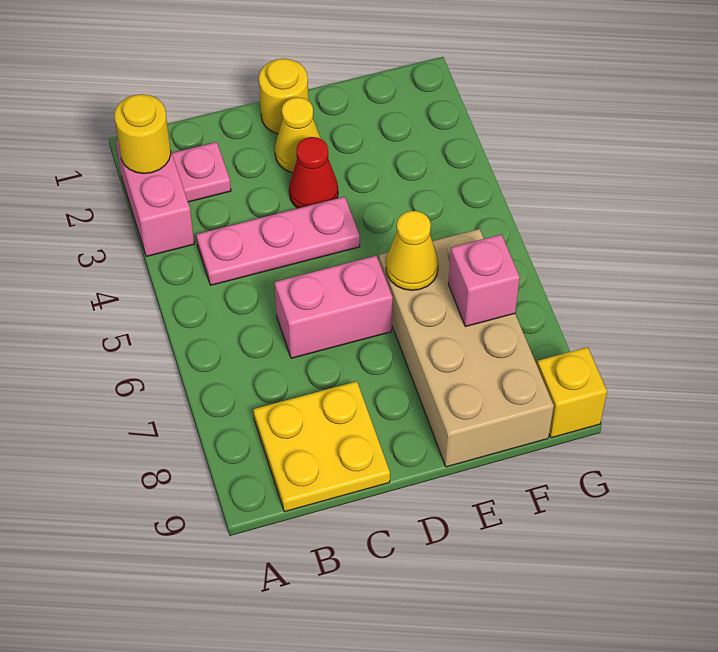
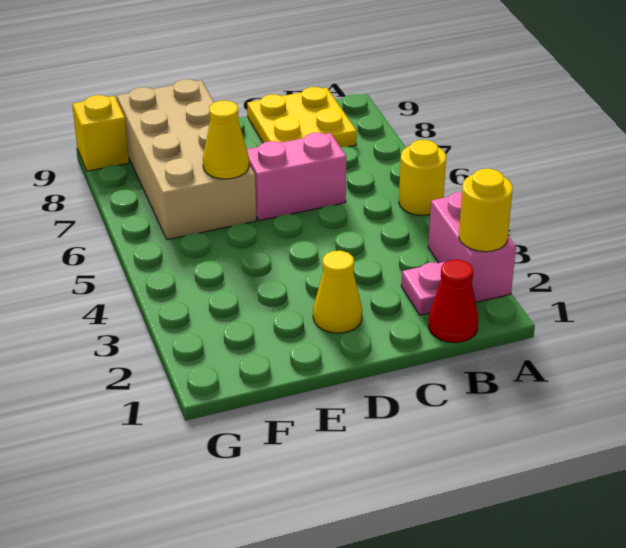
pink 1x3 plate [196,197,360,285] -> none
yellow 1x1 round brick [259,59,308,134] -> yellow 1x1 round brick moved to [399,140,446,215]
red 1x1 cone [289,137,338,208] -> red 1x1 cone moved to [428,260,478,343]
pink 1x1 brick [448,234,520,327] -> none

